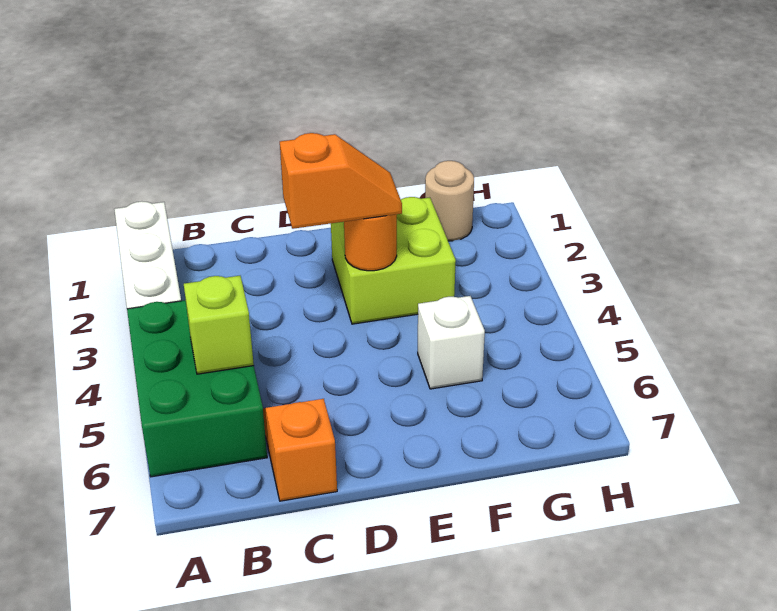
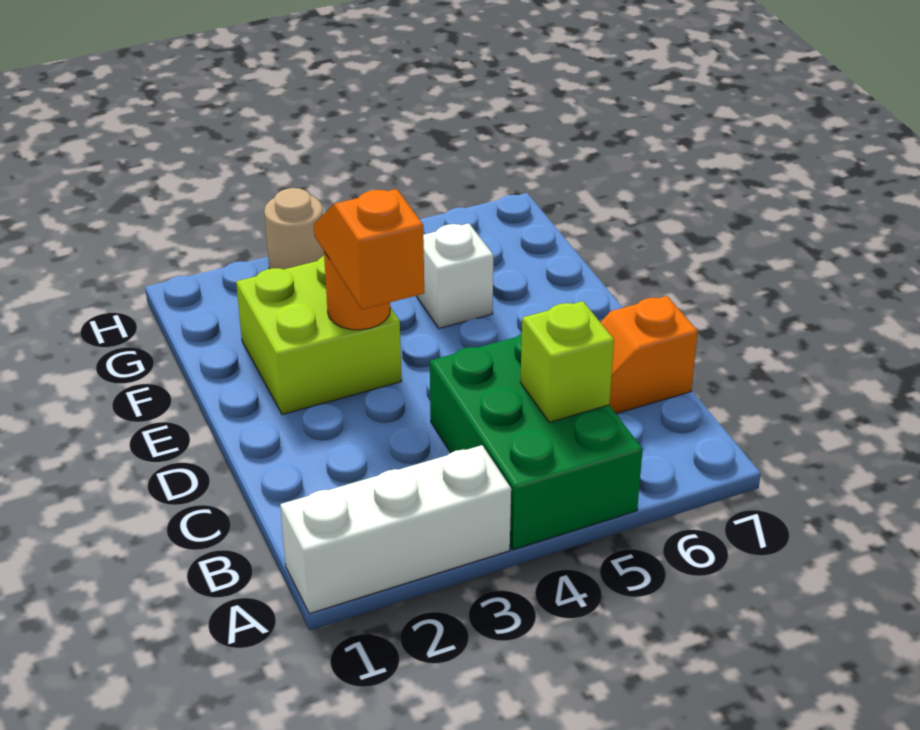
green 2x3 brick [127,300,267,477] -> green 2x3 brick turned to [430,333,643,550]
tan 1x1 round brick [425,161,474,241] -> tan 1x1 round brick moved to [264,188,324,269]

